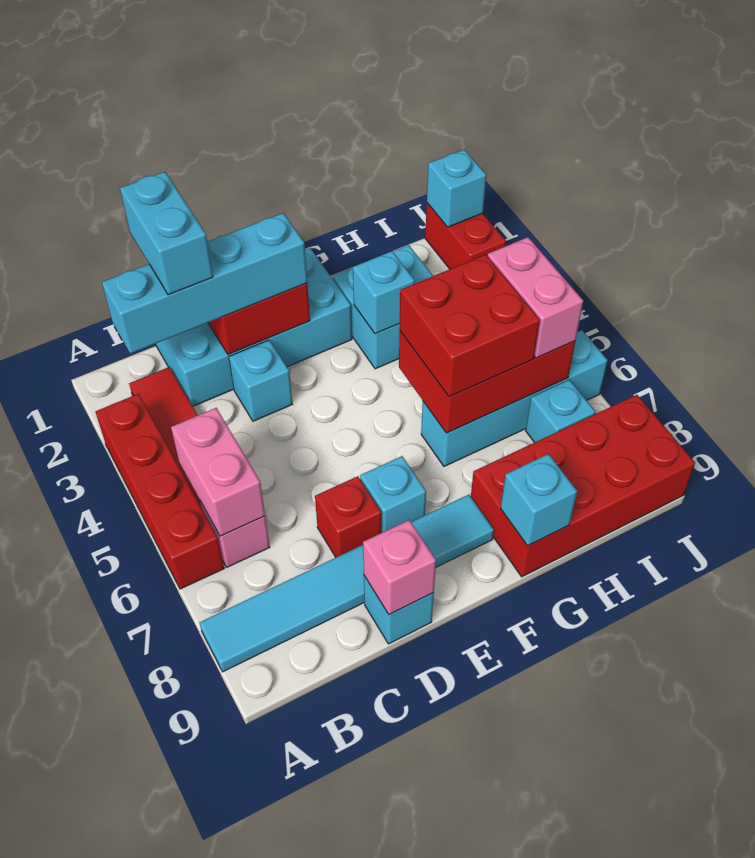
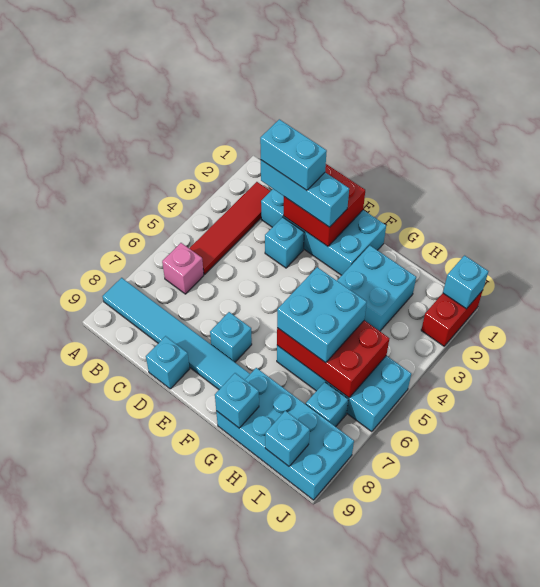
red 1x4 brick [96,394,224,589] -> none
cyan 1x4 brick [102,213,307,354] -> cyan 1x3 brick [261,160,349,227]
pink 1x2 brick [171,408,265,536] -> none
cyan 1x2 brick [120,172,213,295] -> cyan 1x2 brick turned to [260,119,327,190]
red 1x1 brick [315,476,381,557] -> none
pink 1x1 brick [363,520,436,614] -> none
cyan 1x1 brick [353,251,415,334] -> cyan 1x1 brick moved to [265,411,310,466]
red 2x2 brick [399,255,540,397] -> cyan 2x2 brick [277,267,367,363]
cyan 1x4 brick [421,330,608,466] -> cyan 2x4 brick [277,345,411,432]
red 2x4 brick [471,395,695,577] -> cyan 2x4 brick [216,368,354,500]
pink 1x2 brick [488,237,583,358] -> none

